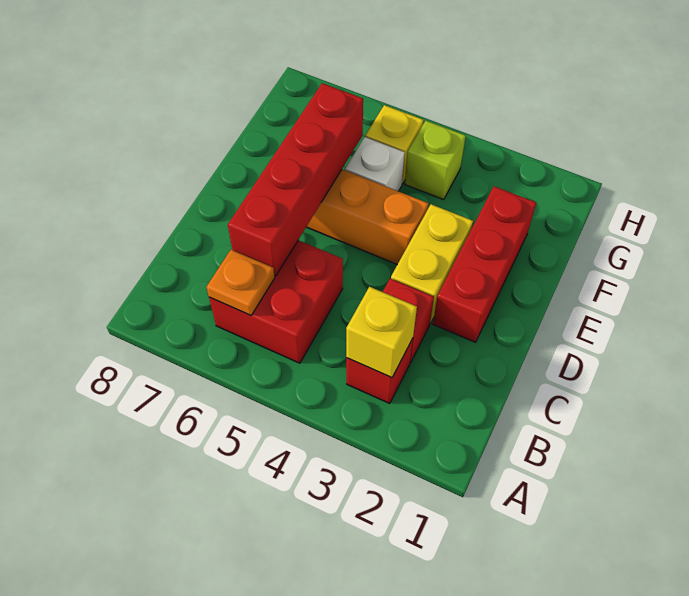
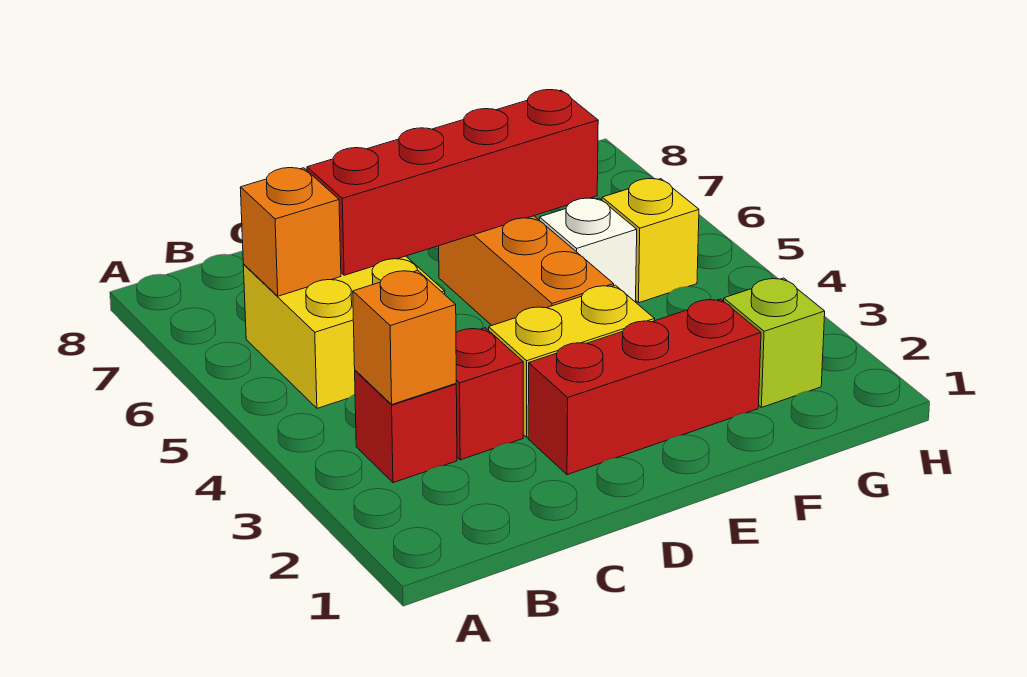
yellow 1x1 brick [346,287,417,378] -> orange 1x1 brick [353,270,456,404]
red 2x2 brick [209,240,343,363] -> yellow 2x2 brick [243,256,445,408]
orange 1x1 plate [206,250,275,315] -> orange 1x1 brick [240,168,341,296]
lime 1x1 brick [405,121,466,200] -> lime 1x1 brick moved to [724,278,825,407]

